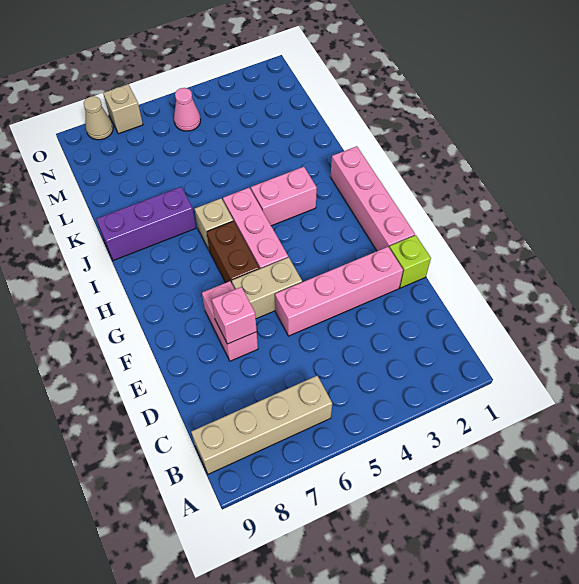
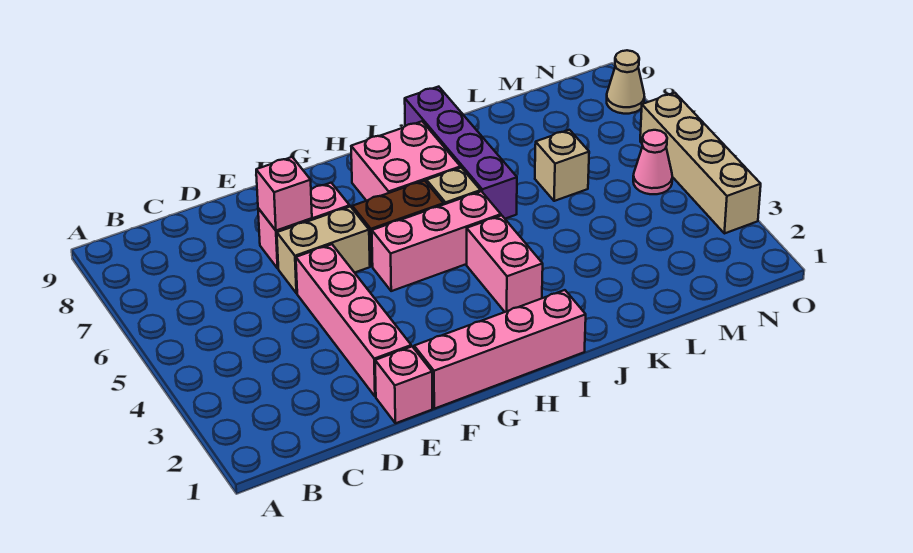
tan 1x4 brick [191,376,332,474] -> tan 1x4 brick moved to [640,93,761,234]
lime 1x1 brick [389,235,431,288] -> pink 1x1 brick [375,346,432,423]
tan 1x2 brick [232,257,302,319] -> tan 1x2 brick turned to [277,206,370,293]
none -> pink 2x2 brick [351,121,460,201]
purple 1x3 brick [97,187,196,261] -> purple 1x4 brick [405,87,517,219]
tan 1x1 brick [103,84,143,134] -> tan 1x1 brick moved to [535,130,589,201]

